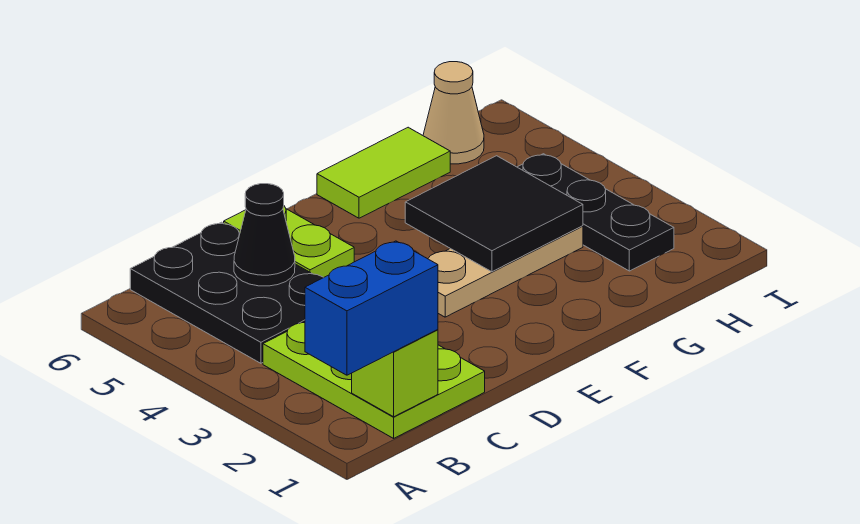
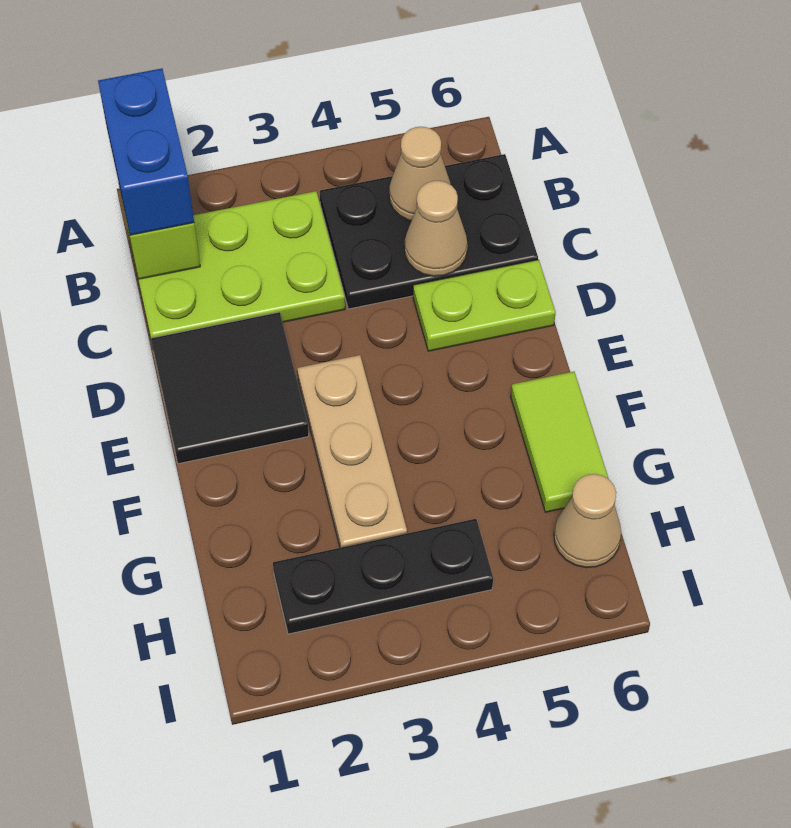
none -> tan 1x1 cone [389,127,451,221]
black 1x1 cone [234,184,295,286] -> tan 1x1 cone [404,181,468,276]
black 2x2 tile [405,156,583,272] -> black 2x2 tile moved to [151,312,309,464]

